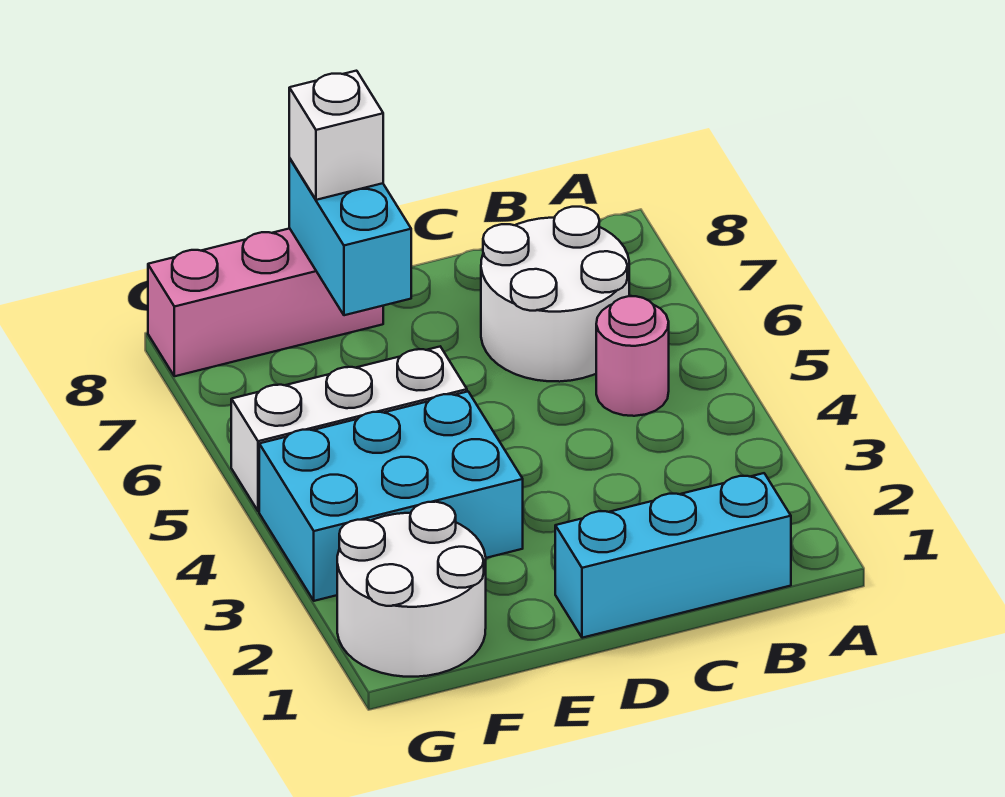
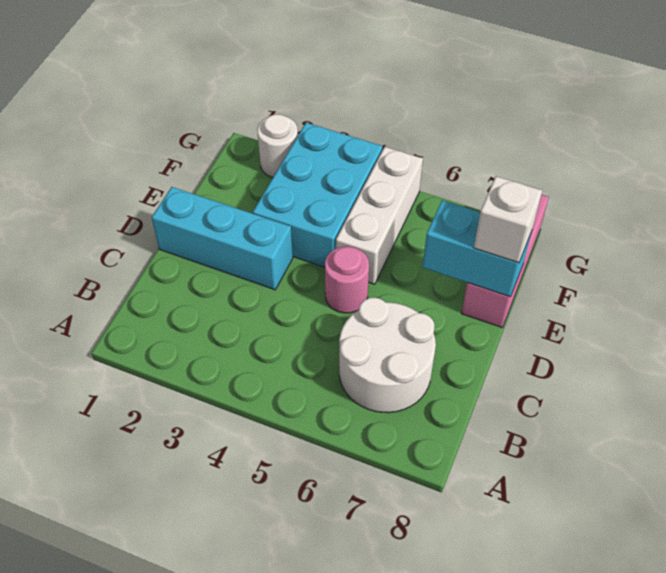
cyan 1x3 brick [555,473,791,638] -> cyan 1x3 brick turned to [152,187,293,290]
pink 1x1 round brick [596,296,669,416] -> pink 1x1 round brick moved to [325,246,369,313]
white 2x2 round brick [337,502,486,677] -> white 1x1 round brick [257,114,298,177]

